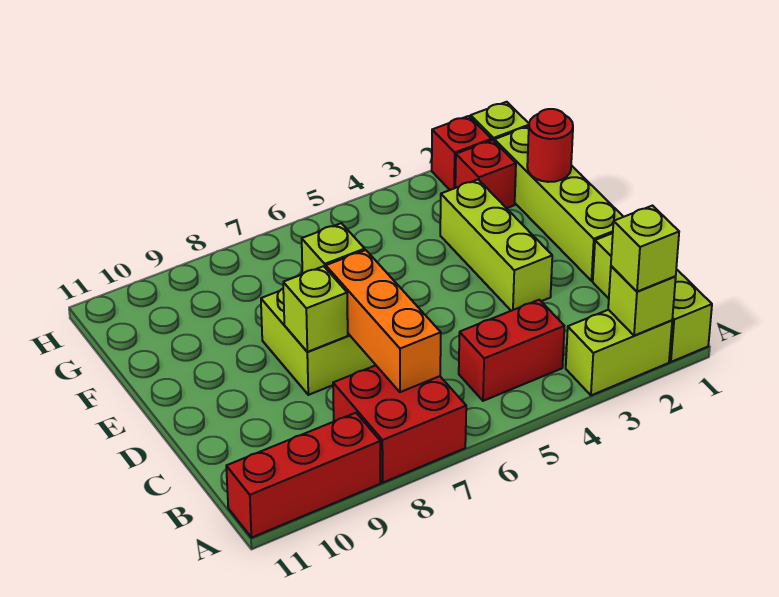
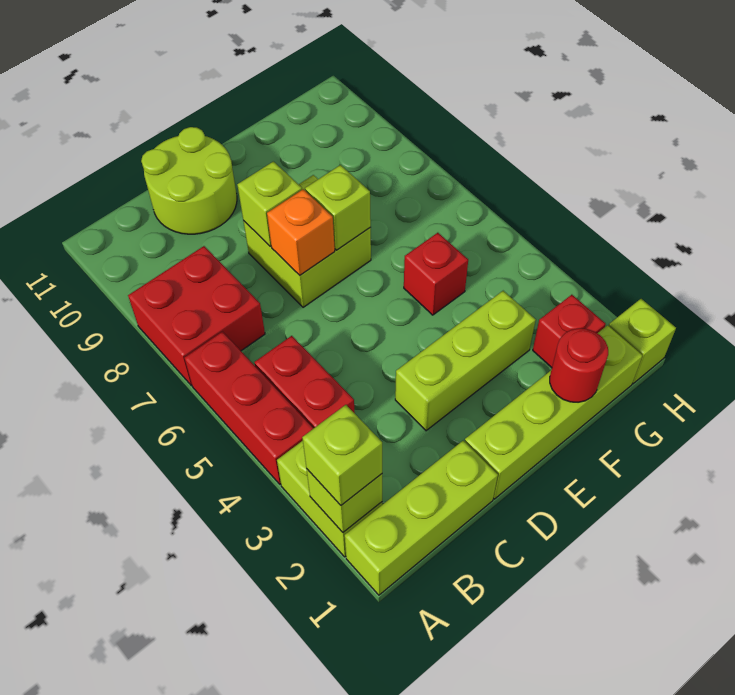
red 1x3 brick [226,413,381,538] -> red 1x3 brick moved to [184,332,314,485]
orange 1x3 brick [326,250,441,392] -> orange 1x1 brick [267,189,335,275]
none -> lime 2x2 round brick [141,127,237,234]
red 1x1 brick [432,116,492,190] -> red 1x1 brick moved to [404,233,468,315]

